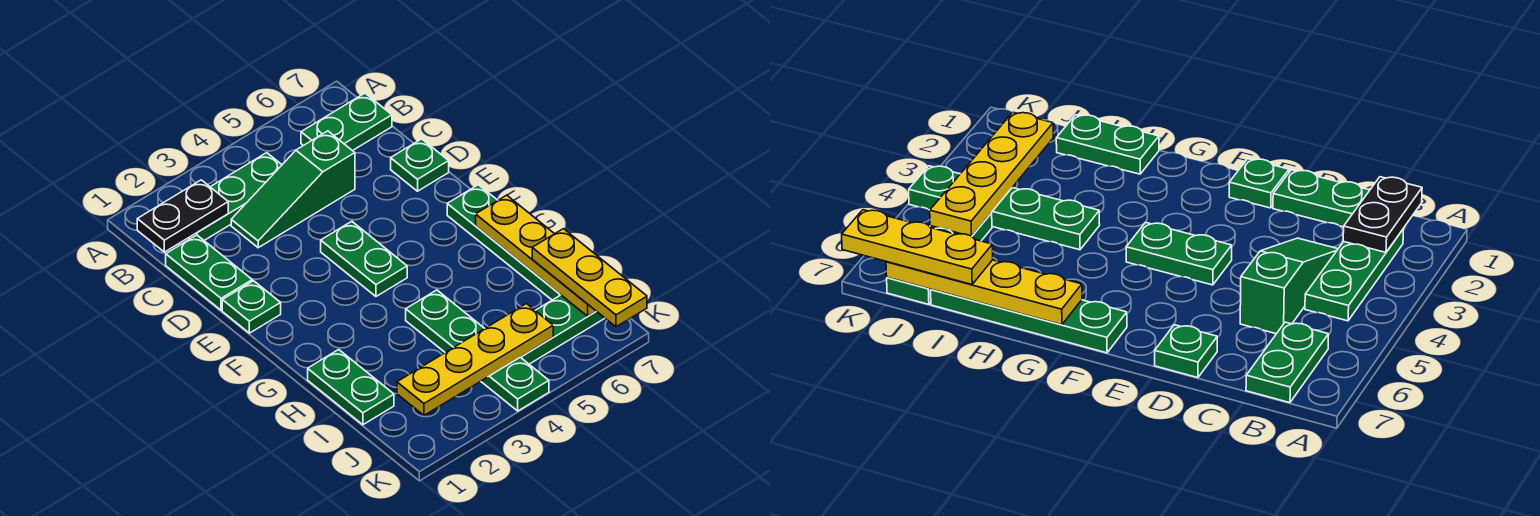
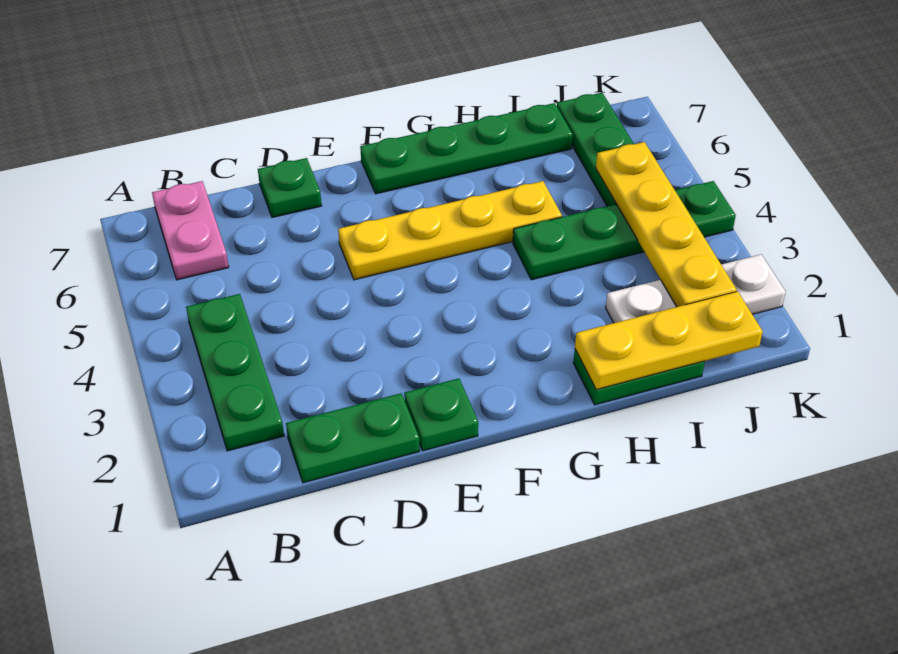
black 1x2 plate [137,180,228,252] -> none
green 1x2 plate [301,93,392,151] -> pink 1x2 plate [152,181,229,280]
green 1x3 slope [231,131,355,248] -> none
green 1x2 plate [321,221,407,296] -> none
yellow 1x4 plate [476,195,596,316] -> yellow 1x4 plate moved to [338,181,562,280]
none -> white 1x3 plate [606,255,786,323]
yellow 1x3 plate [532,229,647,327] -> yellow 1x3 plate moved to [575,291,763,390]

